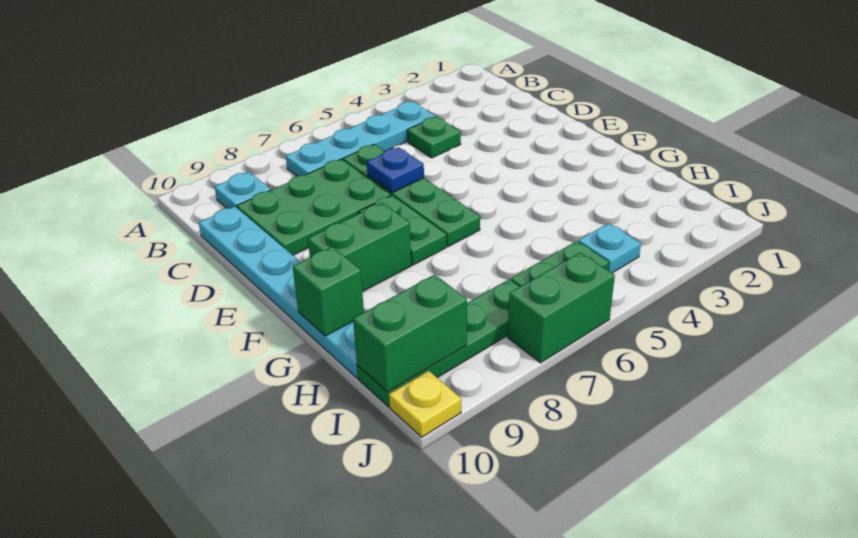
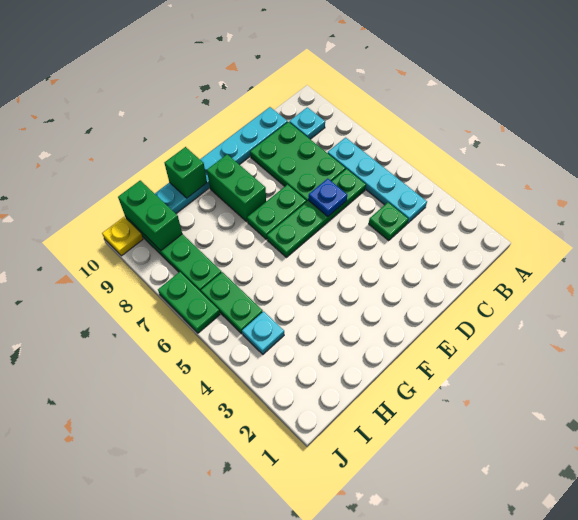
green 1x2 brick [508,253,615,363] -> green 1x2 plate [158,272,220,333]

